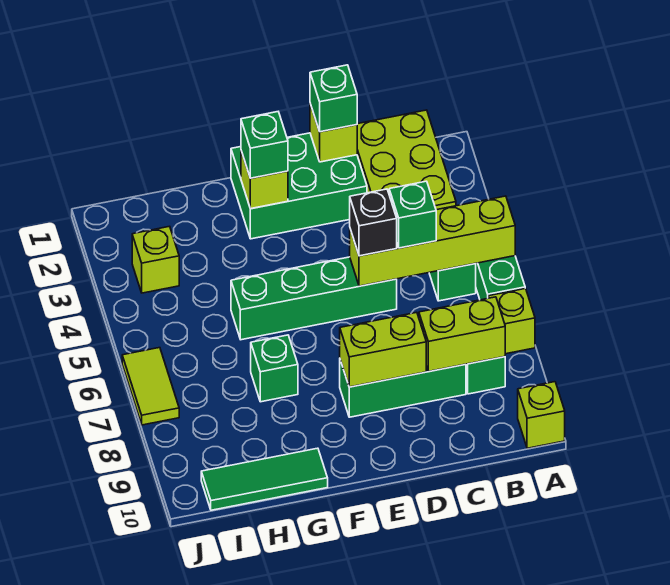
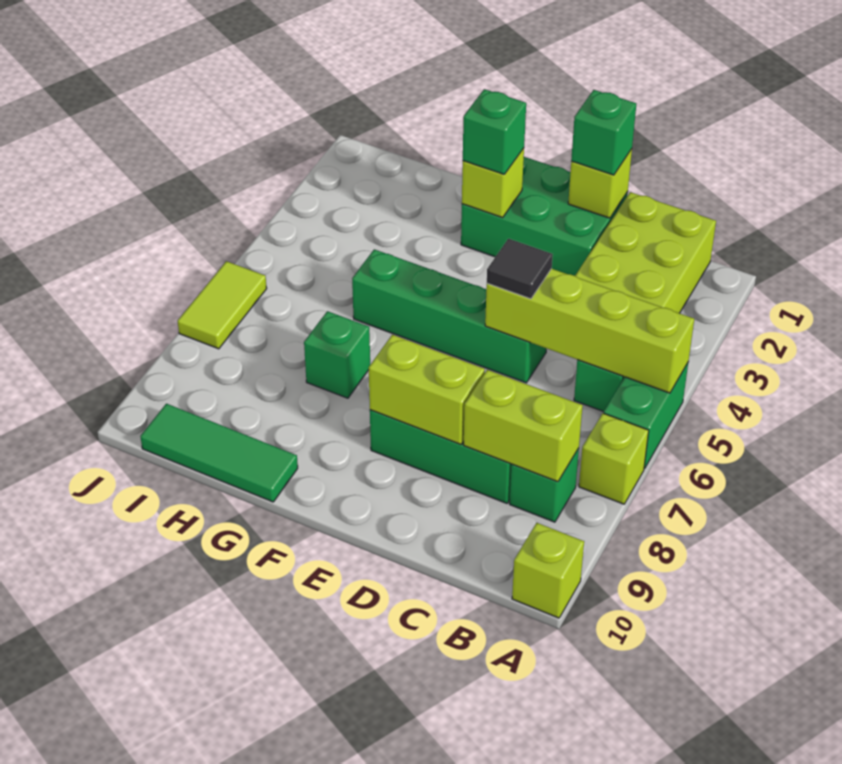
green 1x1 brick [389,181,436,248] -> none
black 1x1 brick [350,189,397,256] -> black 1x1 tile [487,239,553,299]
lime 1x1 brick [132,226,179,293] -> none

